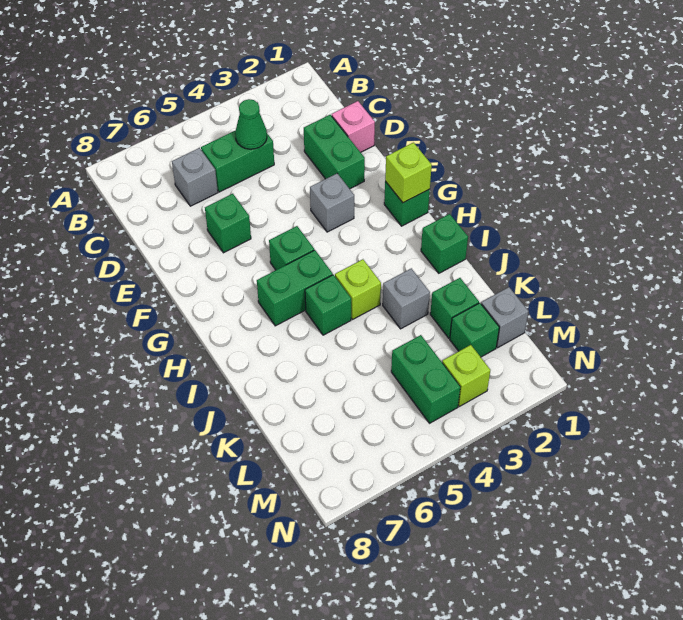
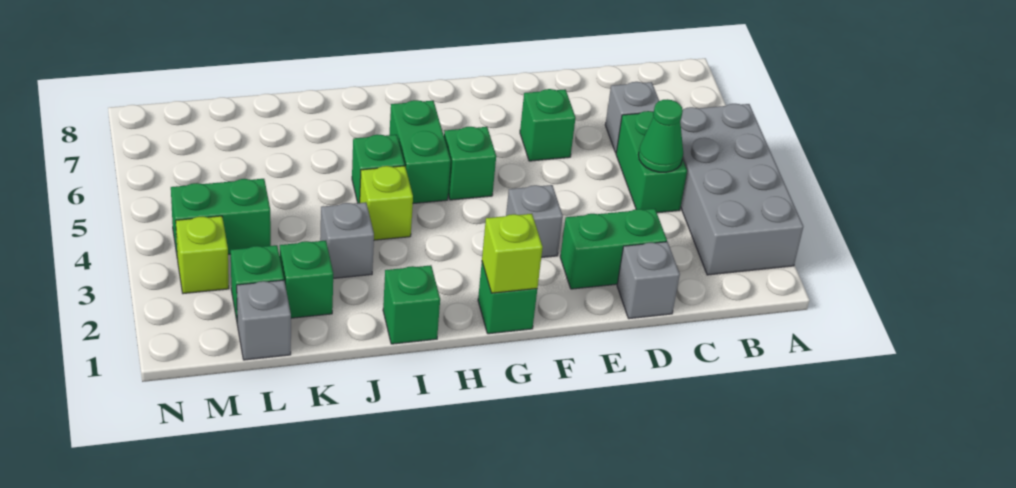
none -> grey 2x4 brick [680,104,803,275]
pink 1x1 brick [332,101,375,152] -> grey 1x1 brick [617,242,680,319]

